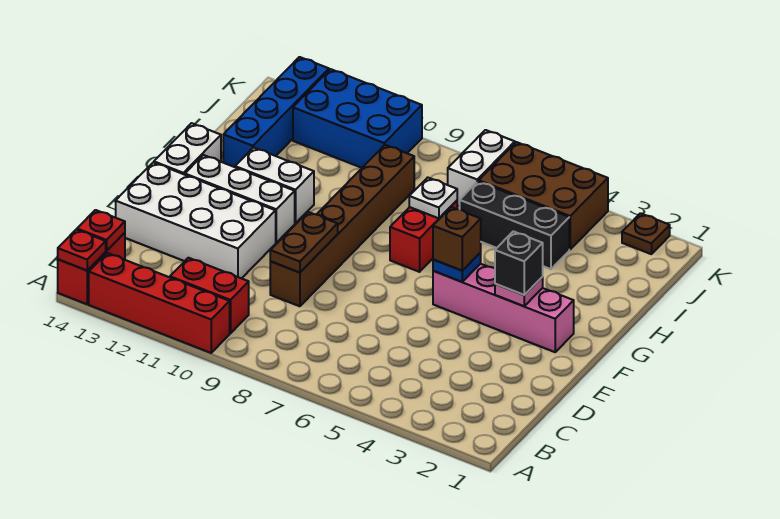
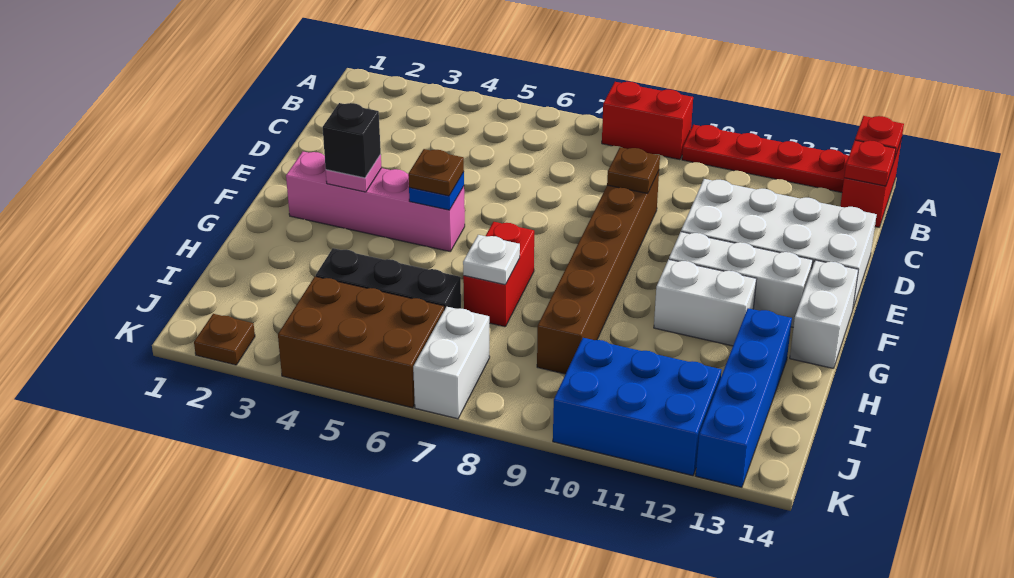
red 1x4 brick [89,253,230,353] -> red 1x4 plate [682,125,849,192]
red 1x2 brick [170,258,249,333] -> red 1x2 brick moved to [602,82,693,160]
brown 1x2 plate [270,212,338,273] -> brown 1x1 plate [607,147,660,194]
brown 1x1 brick [433,207,481,271] -> brown 1x1 plate [408,149,464,196]

